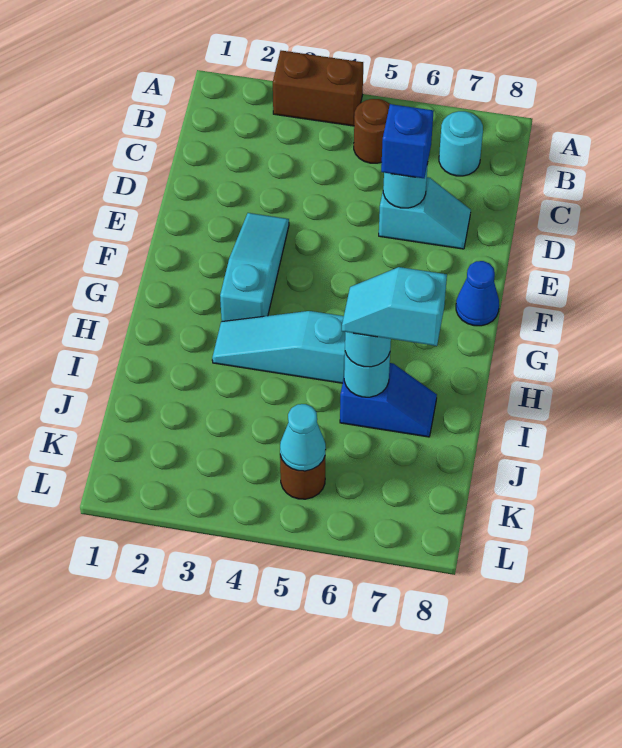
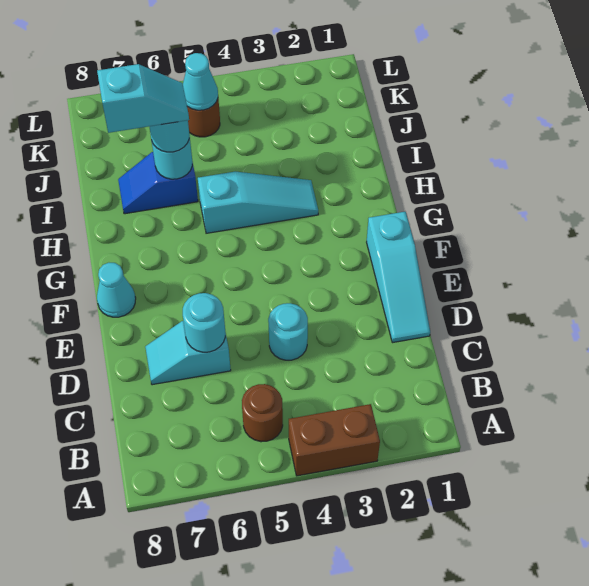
cyan 1x1 round brick [439,111,483,176] -> cyan 1x1 round brick moved to [268,303,308,360]
blue 1x1 brick [381,104,433,178] -> none
cyan 1x3 slope [220,213,289,321] -> cyan 1x3 slope moved to [367,212,430,343]
blue 1x1 cone [456,261,499,326] -> cyan 1x1 cone [97,263,136,317]

